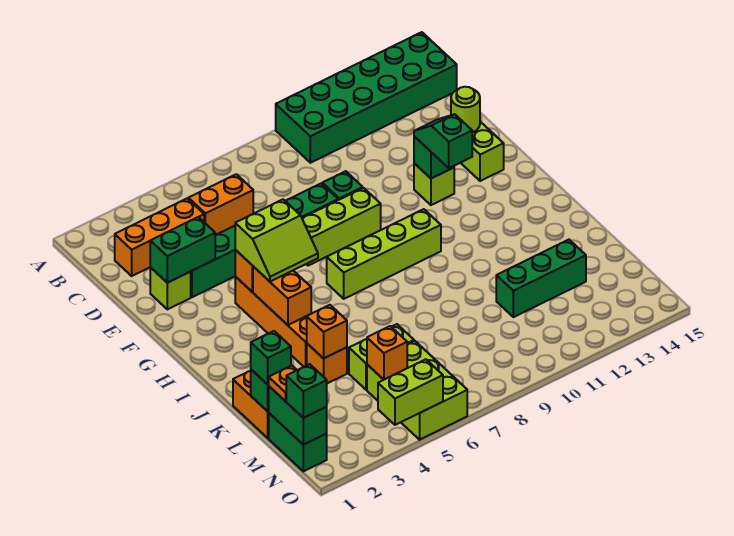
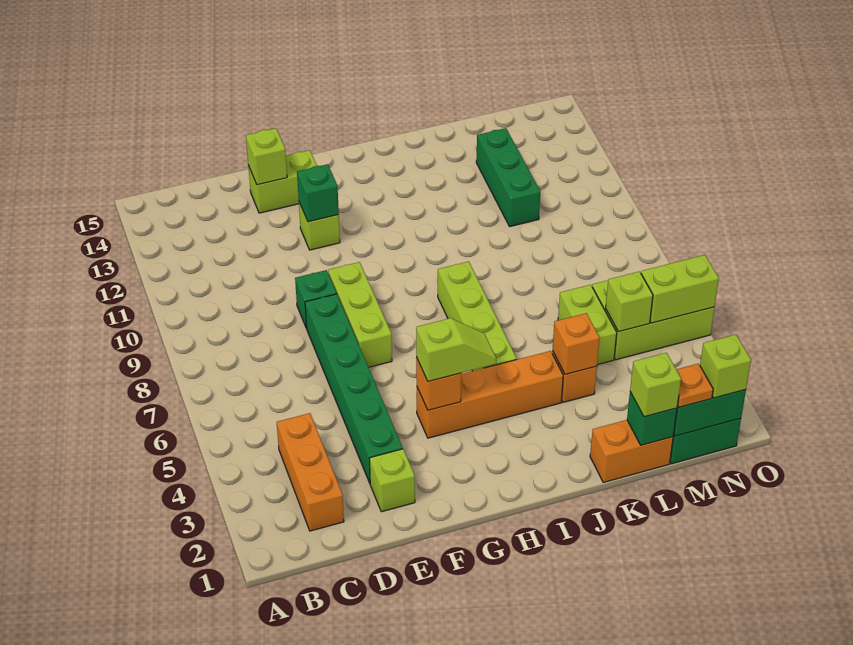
green 2x6 brick [276,32,457,163] -> none
orange 1x2 brick [188,174,253,235] -> none
green 1x2 brick [150,217,215,283] -> none
lime 1x1 round brick [451,87,480,133] -> lime 1x1 brick [246,128,287,185]
green 1x2 slope [414,114,472,168] -> none
lime 2x2 slope [235,199,318,282] -> lime 1x2 slope [416,318,496,381]
orange 1x2 brick [253,266,311,325] -> none
lime 1x4 brick [327,209,441,299] -> lime 1x4 brick moved to [438,261,517,371]
green 1x1 brick [251,331,291,385] -> lime 1x1 brick [630,353,681,417]
orange 1x1 brick [367,326,407,379] -> lime 1x1 brick [606,271,653,332]
green 1x1 brick [286,364,327,418] -> lime 1x1 brick [700,335,751,398]
lime 1x2 brick [378,359,443,425] -> lime 1x2 brick turned to [641,255,719,323]

